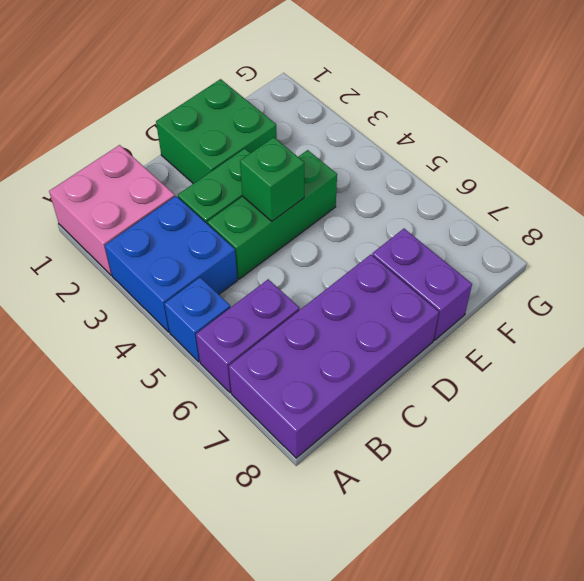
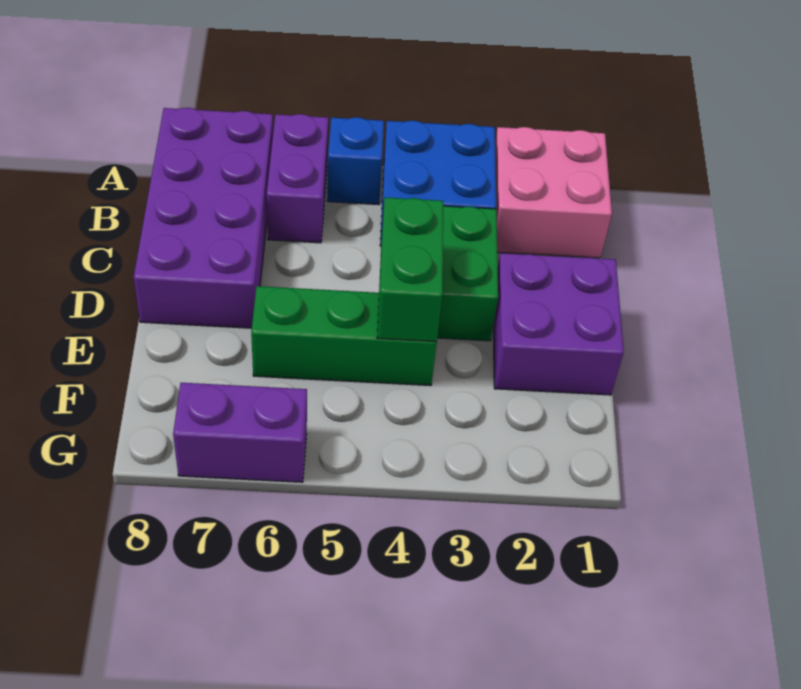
green 1x3 brick [208,150,337,279] -> green 1x3 brick turned to [251,286,437,385]
green 2x2 brick [156,79,277,184] -> purple 2x2 brick [493,253,624,395]
green 1x1 brick [240,137,304,221] -> green 1x2 brick [377,197,443,342]
purple 1x2 brick [372,229,472,340] -> purple 1x2 brick moved to [173,383,307,482]

